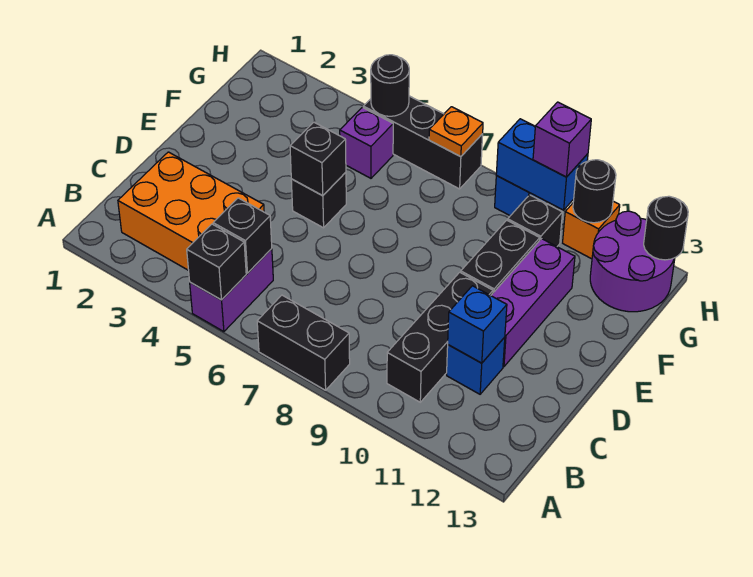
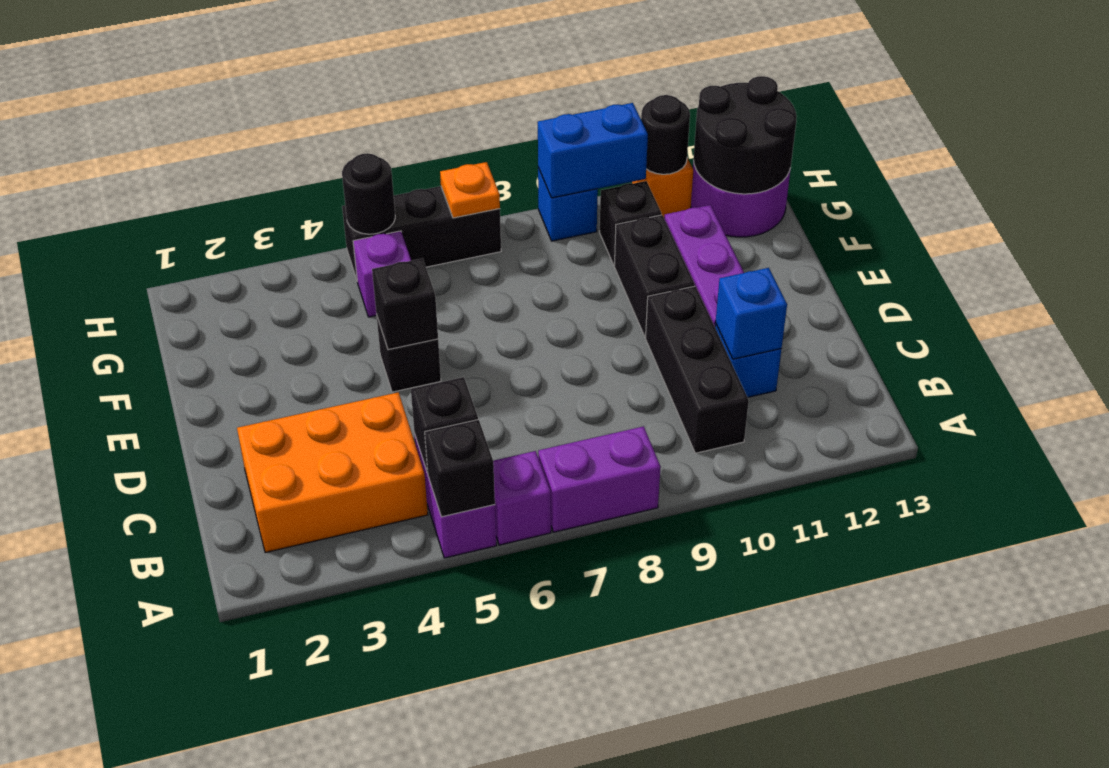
black 1x2 brick [257,295,350,390] -> purple 1x2 brick [538,426,661,532]
purple 1x1 brick [533,102,591,177] -> purple 1x1 brick moved to [493,451,551,545]
black 1x1 round brick [644,196,688,260] -> black 2x2 round brick [694,76,797,194]

